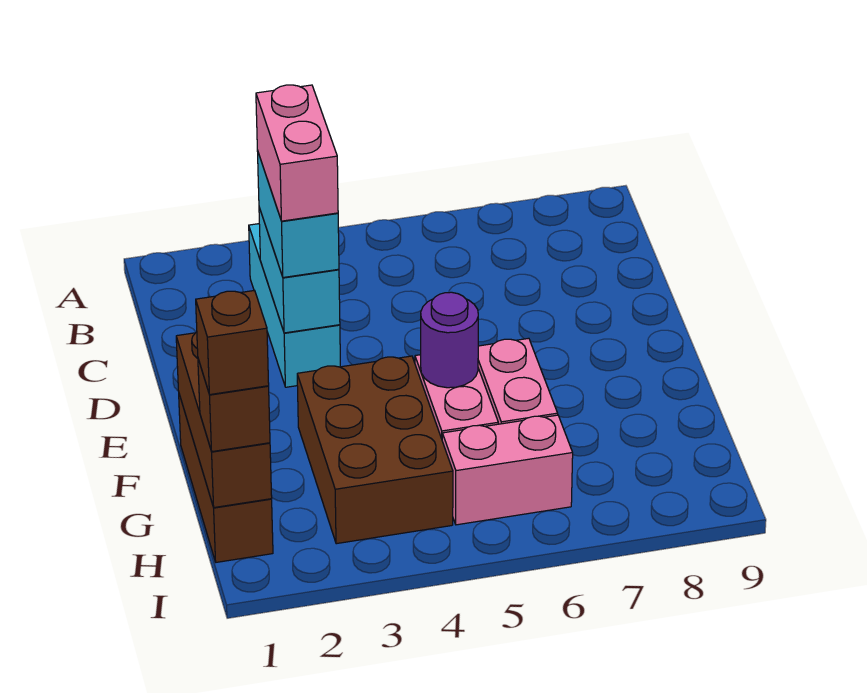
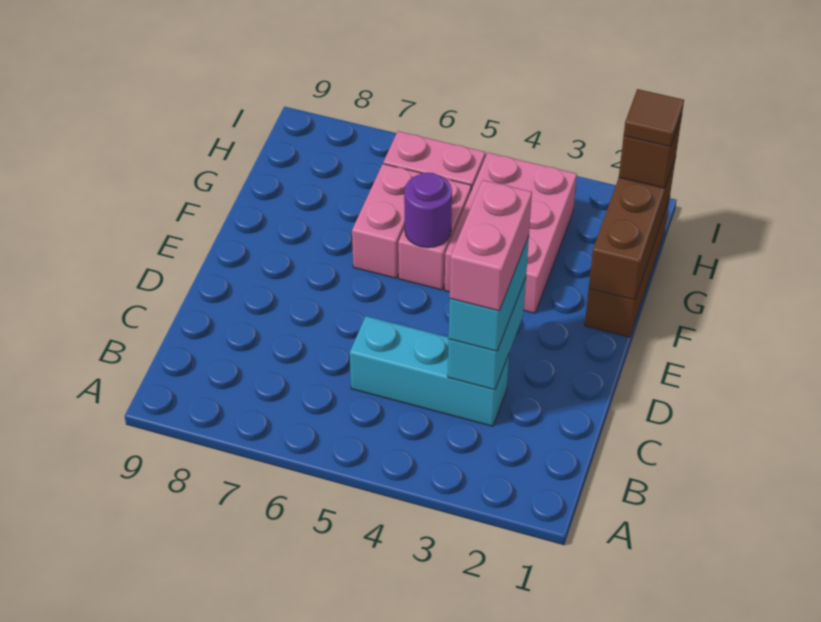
cyan 1x3 brick [249,224,340,387] -> cyan 1x3 brick turned to [350,316,509,426]
brown 2x3 brick [297,356,453,544] -> pink 2x3 brick [445,153,577,313]
brown 1x1 brick [196,291,269,395] -> brown 1x1 tile [624,89,684,147]

